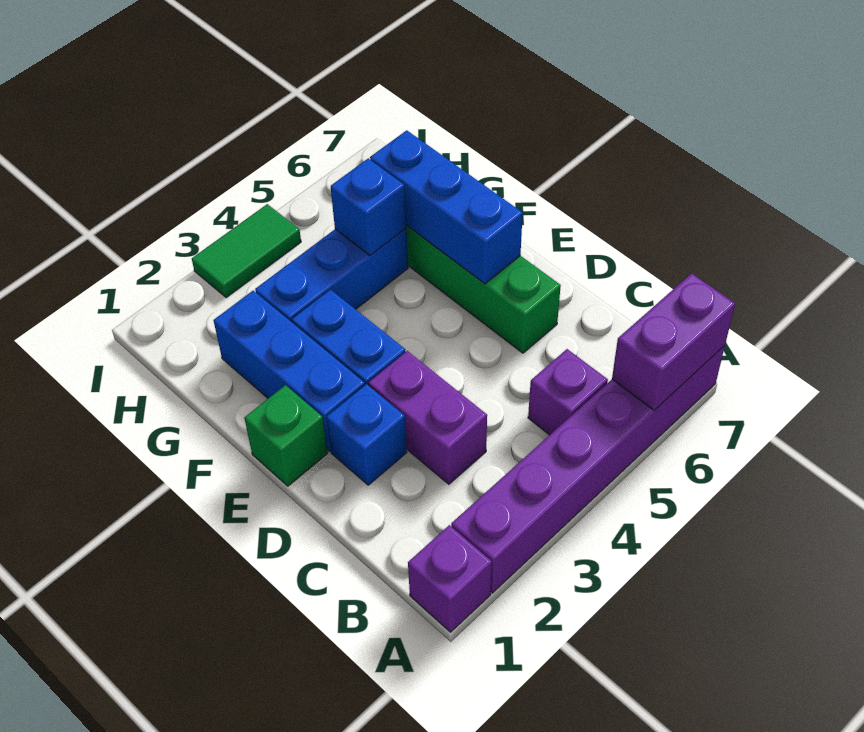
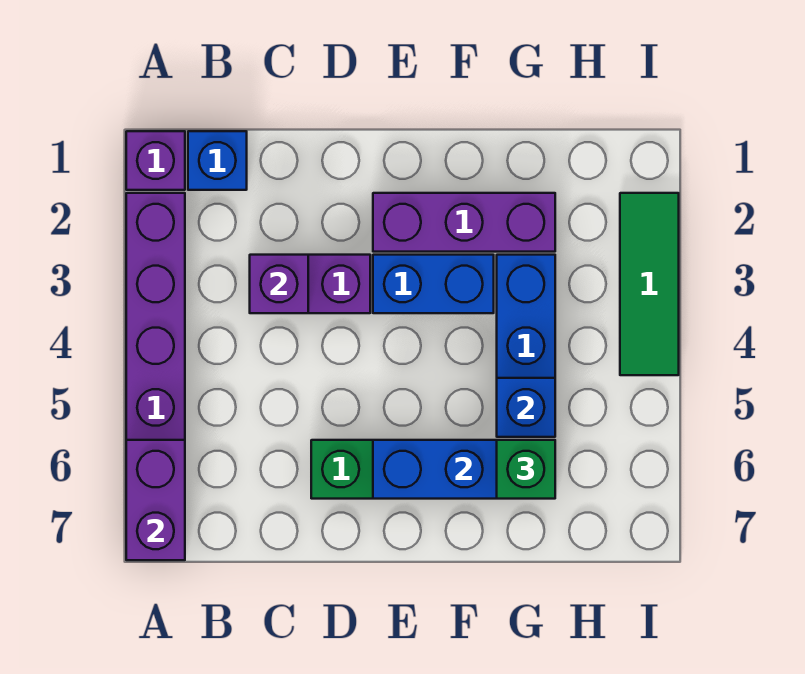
purple 1x1 brick [528,349,608,435] -> purple 1x1 brick moved to [250,255,308,313]
blue 1x1 brick [327,384,407,485] -> blue 1x1 brick moved to [188,131,247,190]
green 1x1 brick [244,385,328,486] -> green 1x1 brick moved to [497,440,555,499]
blue 1x3 brick [213,291,365,452] -> purple 1x3 brick [373,193,555,252]
green 1x2 tile [192,204,301,298] -> green 1x3 tile [620,193,679,375]

